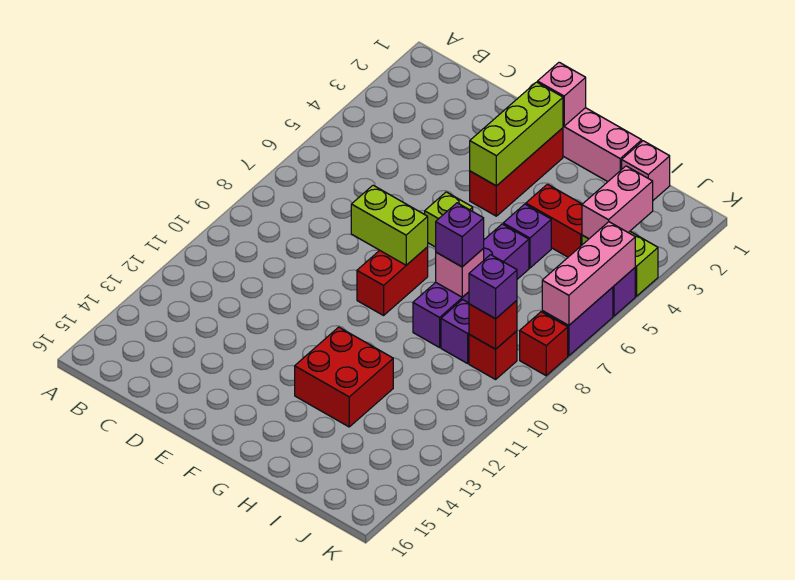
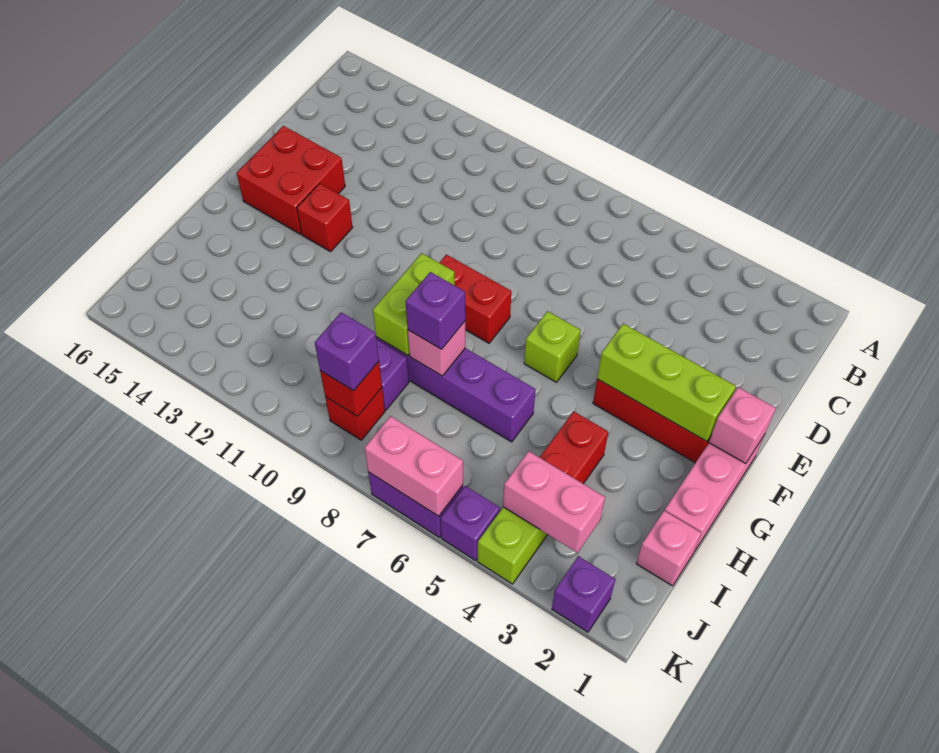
lime 1x2 brick [351,185,428,265] -> lime 1x2 brick moved to [373,253,455,355]
red 2x2 brick [295,327,393,427] -> red 2x2 brick moved to [237,126,345,234]
purple 1x1 brick [503,204,551,268] -> purple 1x1 brick moved to [552,556,615,632]
pink 1x3 brick [542,222,635,326] -> pink 1x2 brick [365,416,463,516]
red 1x1 brick [520,312,568,376] -> red 1x1 brick moved to [297,183,353,252]

